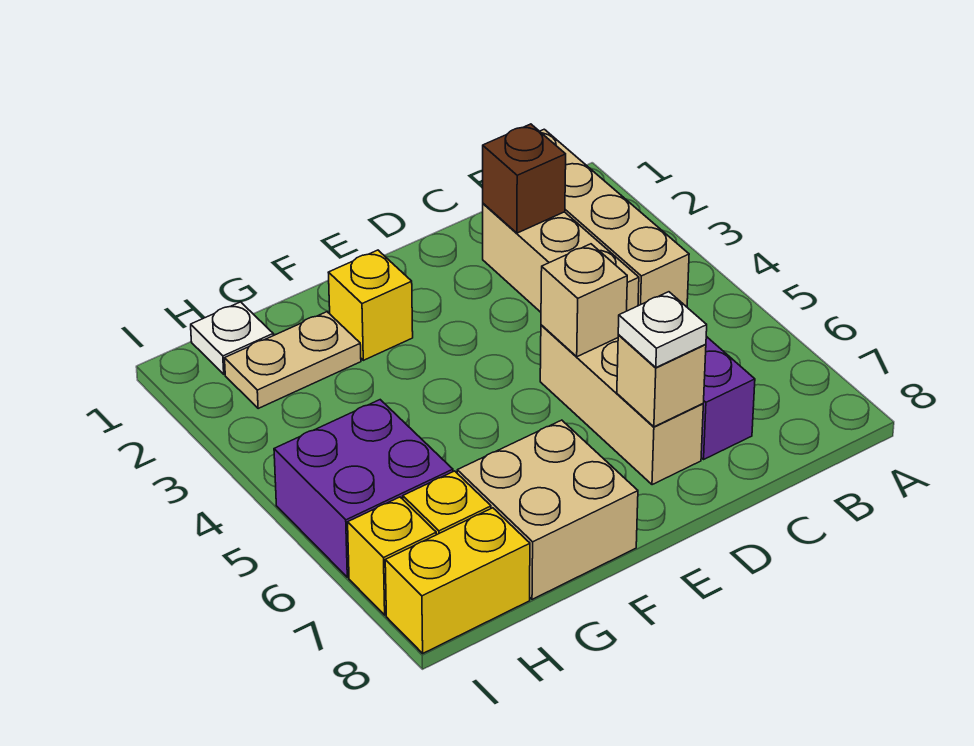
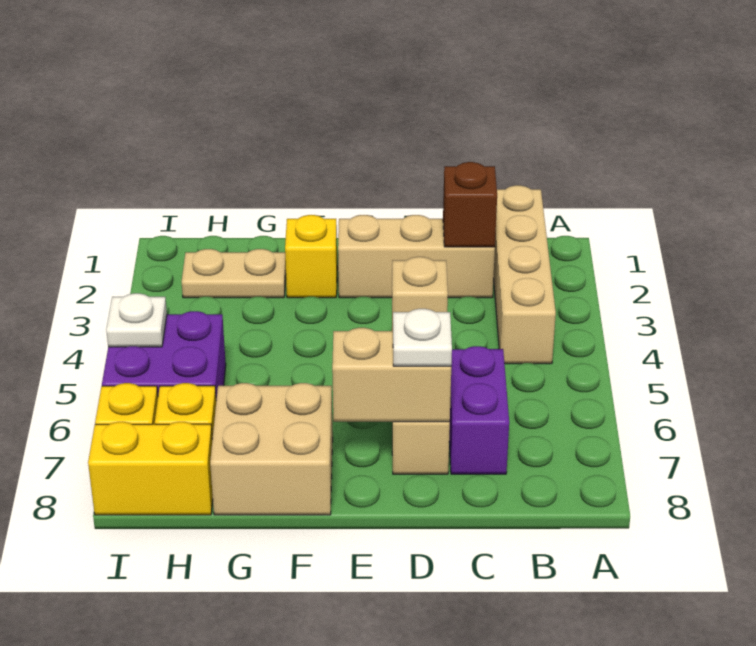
tan 1x3 brick [483,204,639,312] -> tan 1x3 brick turned to [338,215,495,298]
tan 1x1 brick [617,335,706,427] -> tan 1x2 brick [332,328,451,422]
white 1x1 plate [191,302,273,374] -> white 1x1 plate moved to [106,293,167,347]

